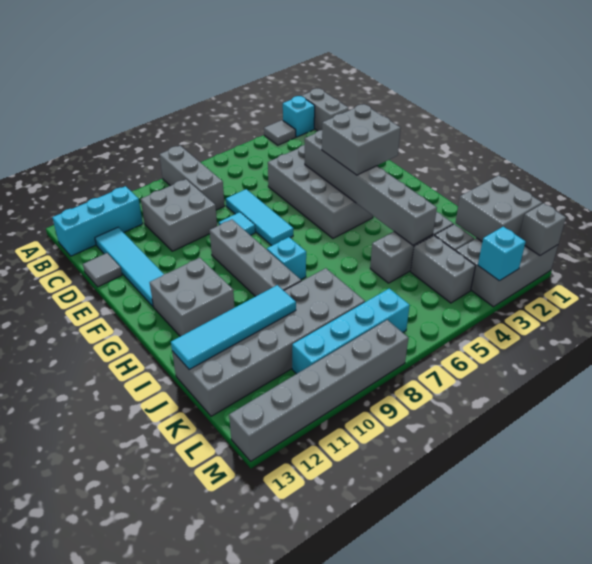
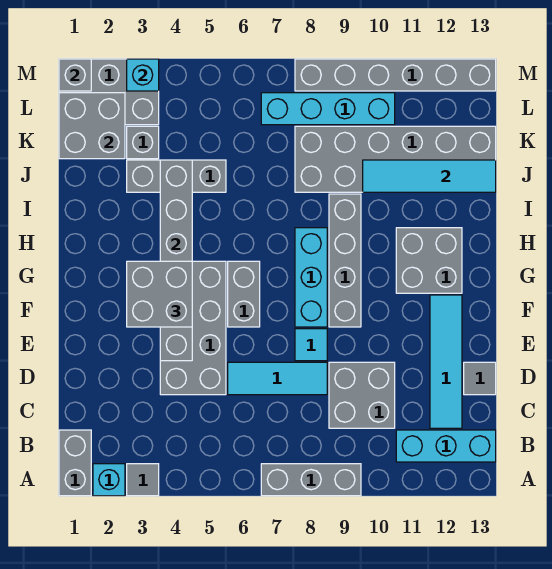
grey 1x3 brick [159,146,225,210] -> grey 1x3 brick turned to [261,464,361,496]
cyan 1x3 tile [226,189,293,246] -> cyan 1x3 tile turned to [228,362,327,395]
cyan 1x1 brick [267,237,306,279] -> cyan 1x3 brick [295,228,327,327]
grey 1x2 brick [411,236,475,303] -> grey 1x2 brick moved to [228,261,260,327]

